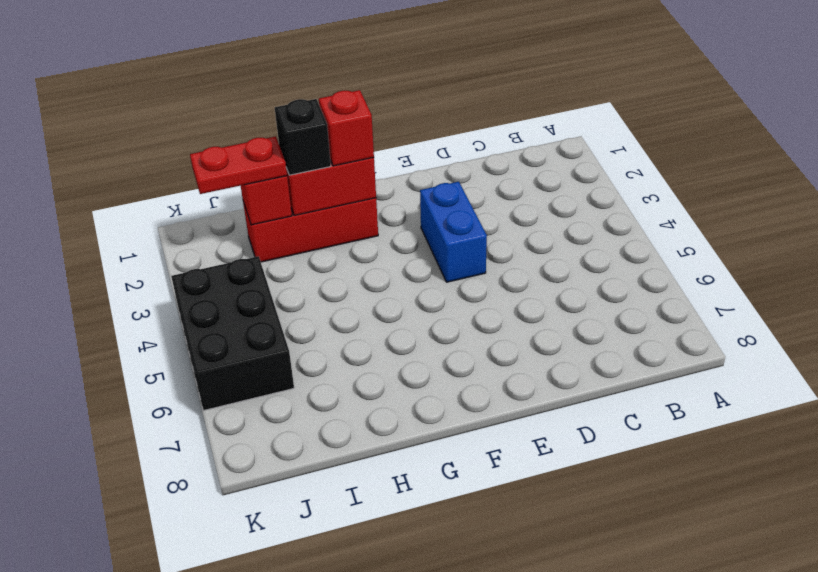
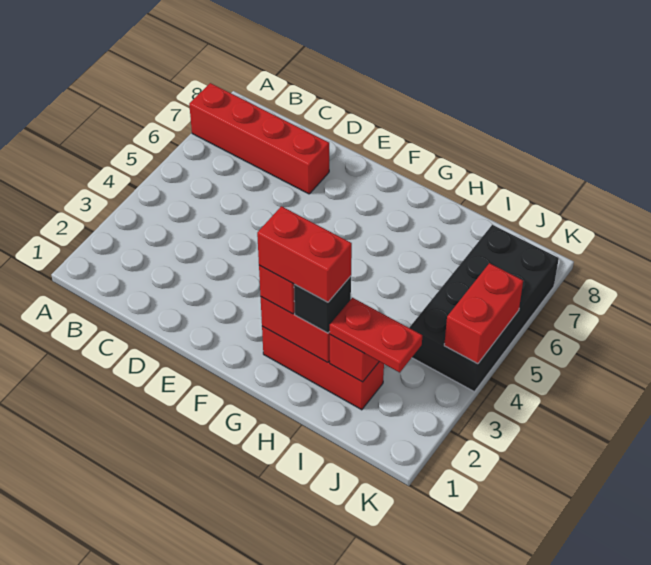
none -> red 1x4 brick [189,83,329,194]
blue 1x2 brick [420,182,487,282] -> none
none -> red 1x2 brick [257,206,352,302]
black 2x3 brick [171,256,294,411] -> black 2x4 brick [410,225,559,392]
none -> red 1x2 brick [444,263,523,364]

